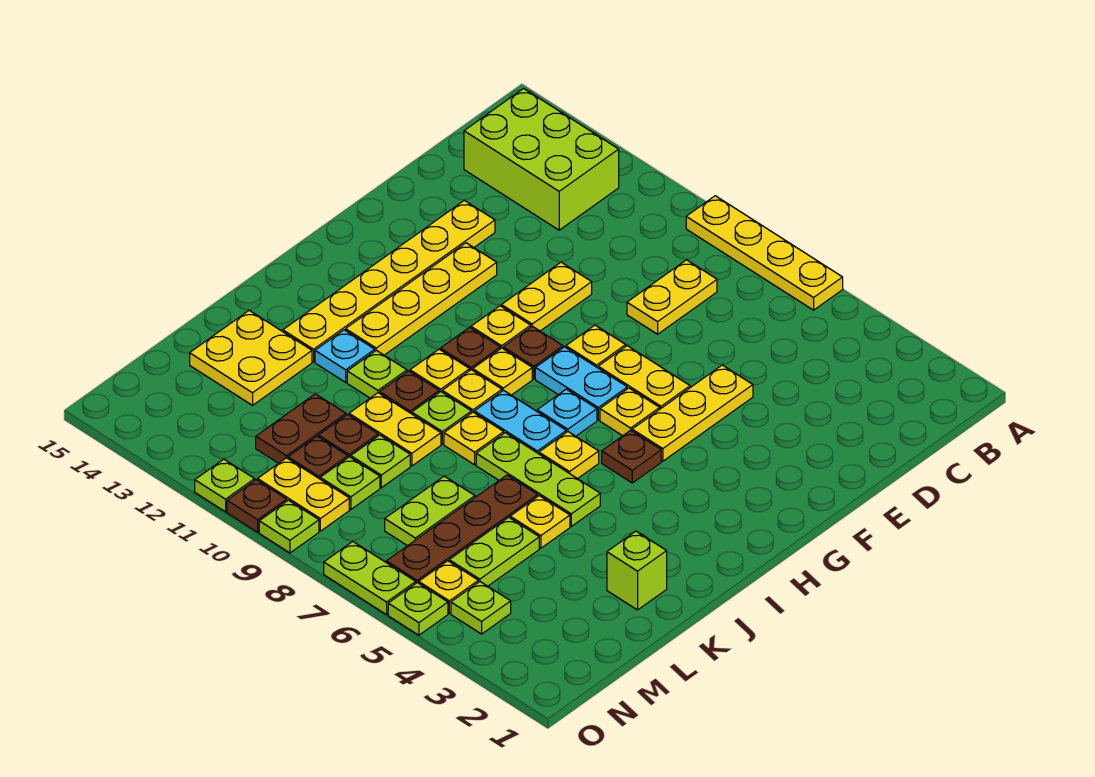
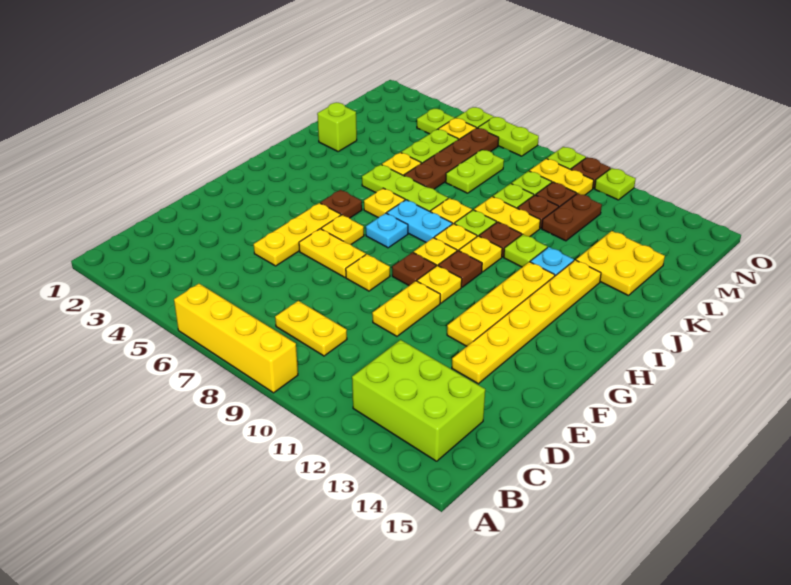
yellow 1x4 plate [686,196,843,310] -> yellow 1x4 brick [174,284,298,393]
yellow 1x2 plate [627,260,717,334] -> yellow 1x2 plate turned to [275,301,347,356]
cyan 1x2 plate [535,347,627,420] -> none

